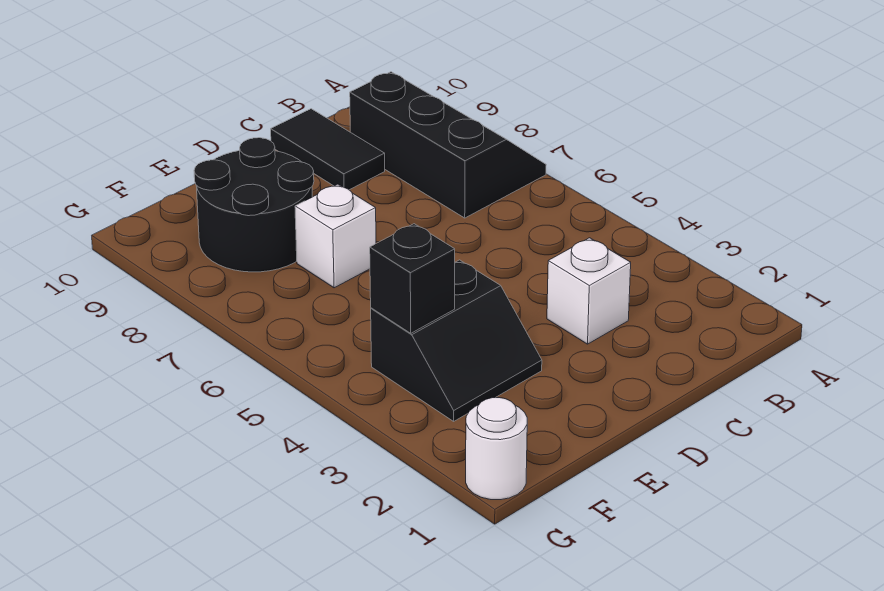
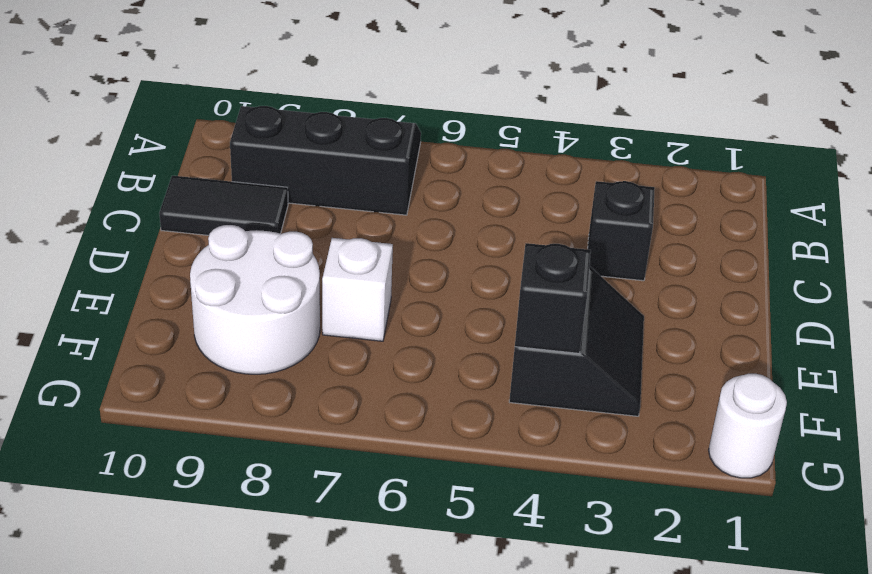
white 1x1 brick [547,238,631,344] -> black 1x1 brick [588,181,655,281]
black 2x2 round brick [194,138,314,272] -> white 2x2 round brick [190,225,320,374]

